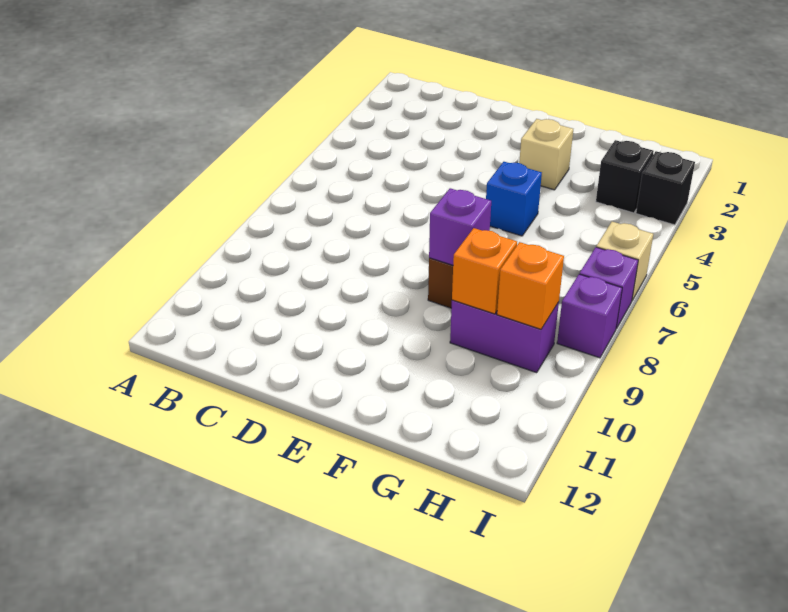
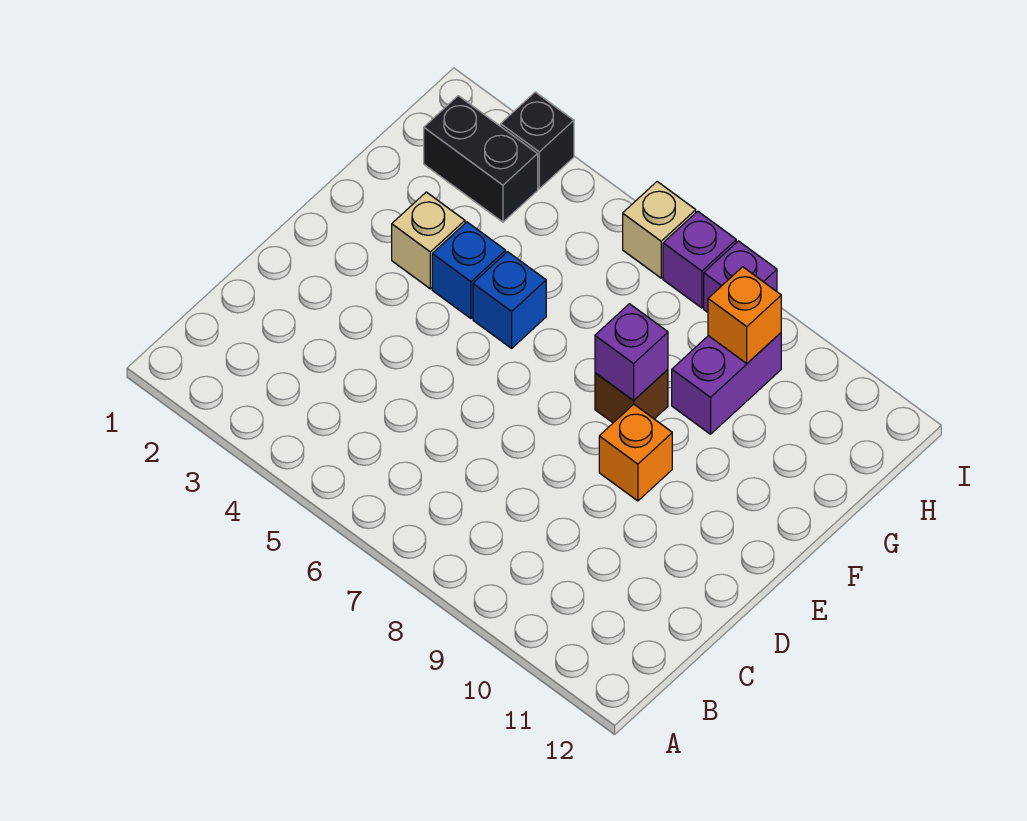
none -> blue 1x1 brick [432,222,506,318]
orange 1x1 brick [452,228,517,314] -> orange 1x1 brick moved to [599,404,672,501]
black 1x1 brick [596,140,654,213] -> black 1x2 brick [424,96,538,222]

